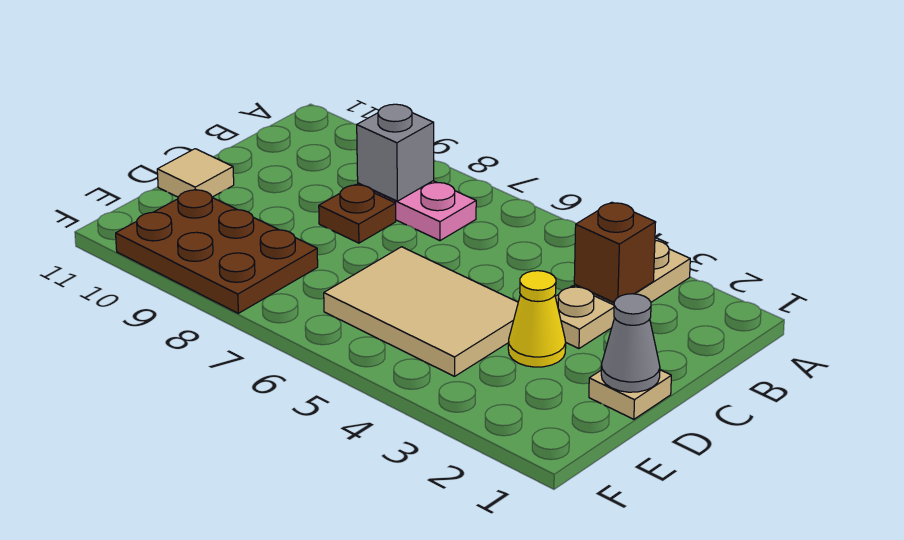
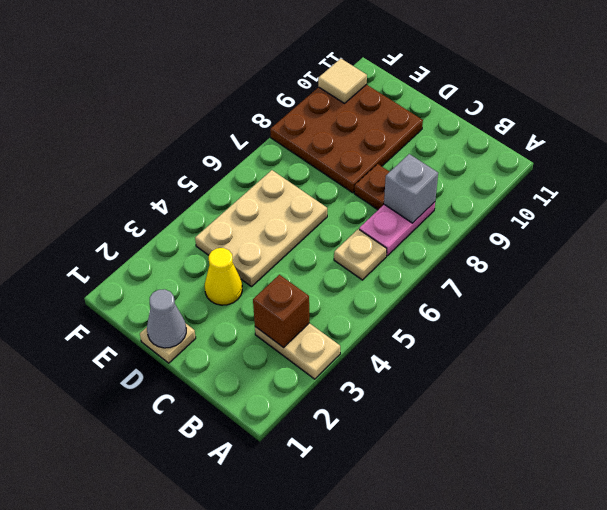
tan 1x1 plate [555,286,614,349] -> tan 1x1 plate moved to [334,229,387,280]
tan 2x3 tile [324,247,518,376] -> tan 2x3 plate [195,170,327,287]
tan 1x1 tile [157,149,234,197] -> tan 1x1 tile moved to [318,59,367,103]
brown 2x3 plate [116,189,318,313] -> brown 3x3 plate [270,84,423,193]

